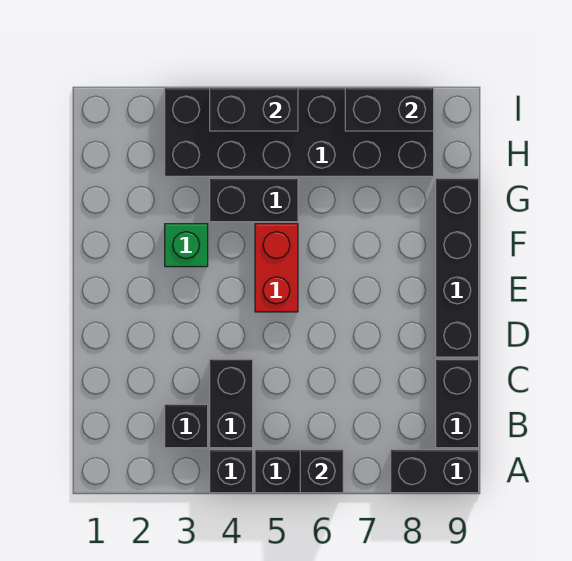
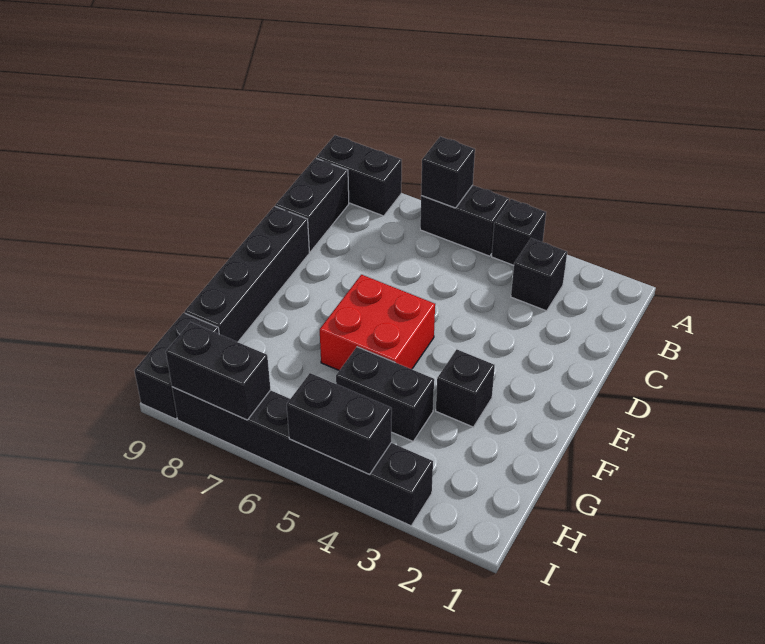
black 1x2 brick [210,359,253,448] -> black 1x2 brick moved to [134,313,219,419]
red 1x2 brick [255,224,298,312] -> red 2x2 brick [320,275,435,371]
green 1x1 brick [165,224,208,267] -> black 1x1 brick [436,349,495,427]
black 2x6 brick [165,88,434,176] -> black 1x6 brick [172,387,433,526]

